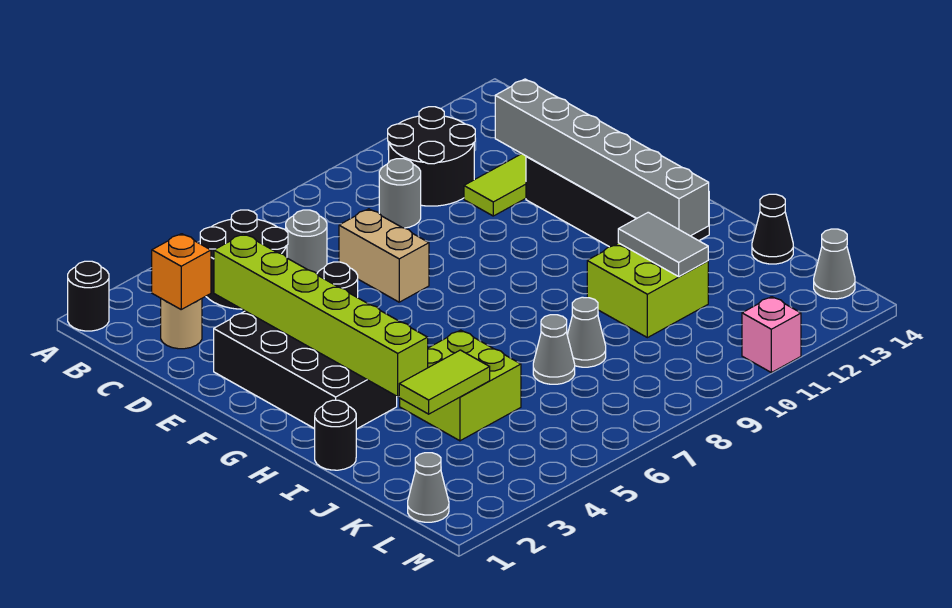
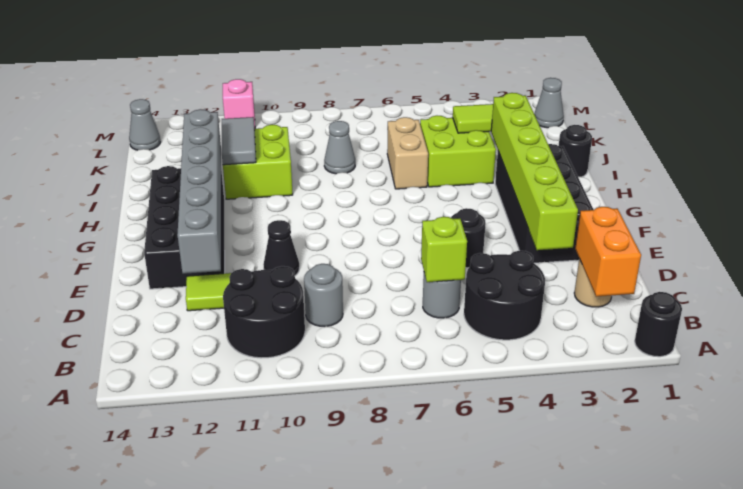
orange 1x1 brick [152,234,211,309] -> orange 1x2 brick [575,207,641,297]
none -> lime 1x1 brick [421,217,467,282]
tan 1x2 brick [339,209,429,302] -> tan 1x2 brick moved to [387,117,428,189]
grey 1x1 cone [533,315,575,384] -> none
black 1x1 cone [752,194,793,264] -> black 1x1 cone moved to [263,220,299,275]

